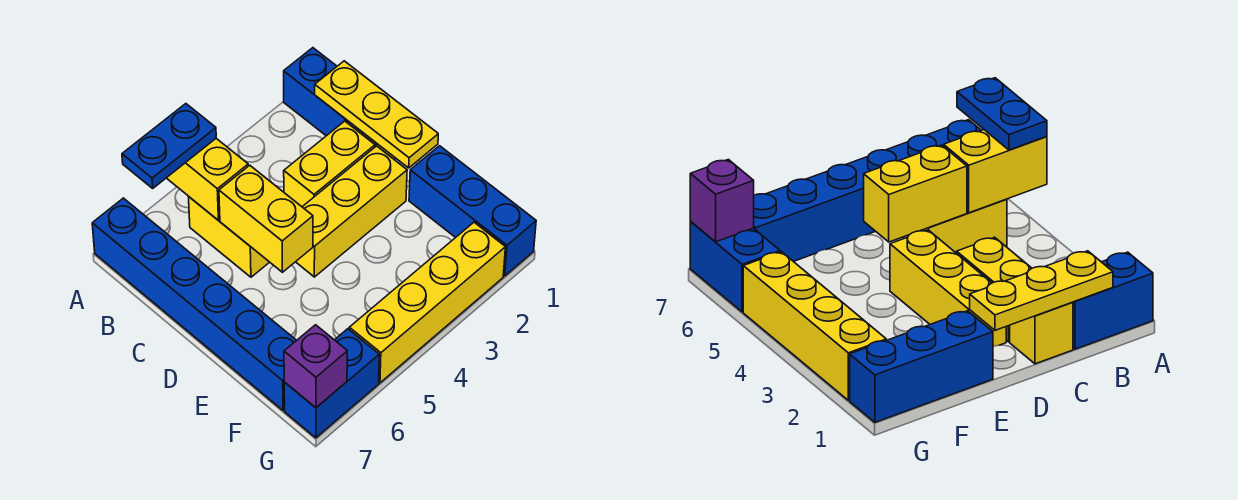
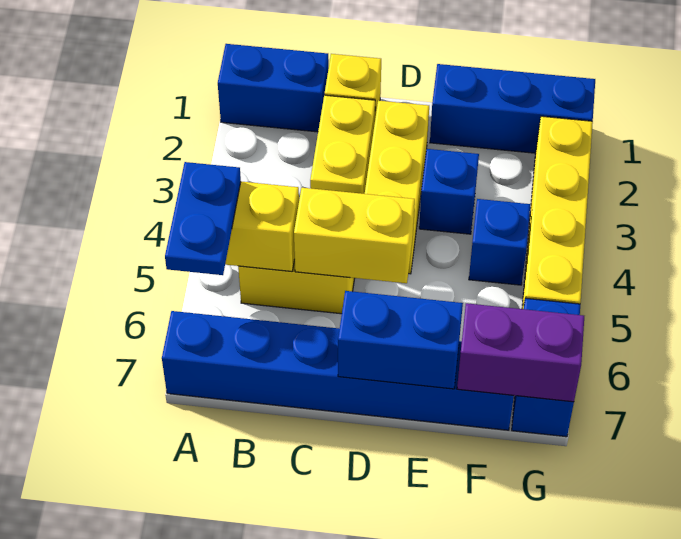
yellow 1x3 plate [315,61,438,168] -> none
none -> blue 1x2 brick [338,291,463,389]
none -> blue 1x1 brick [419,149,479,234]
none -> blue 1x1 brick [469,199,530,285]
purple 1x1 brick [284,325,347,408] -> purple 1x2 brick [457,303,584,402]

